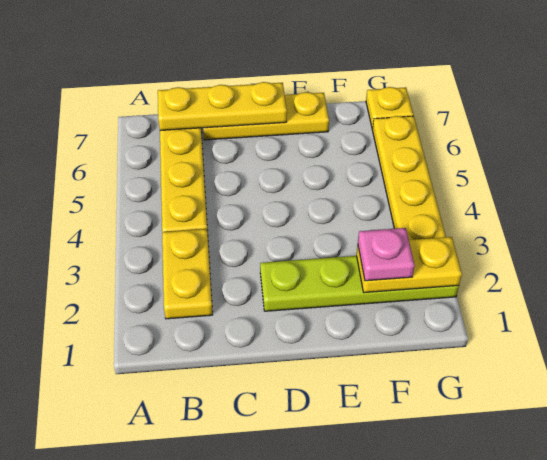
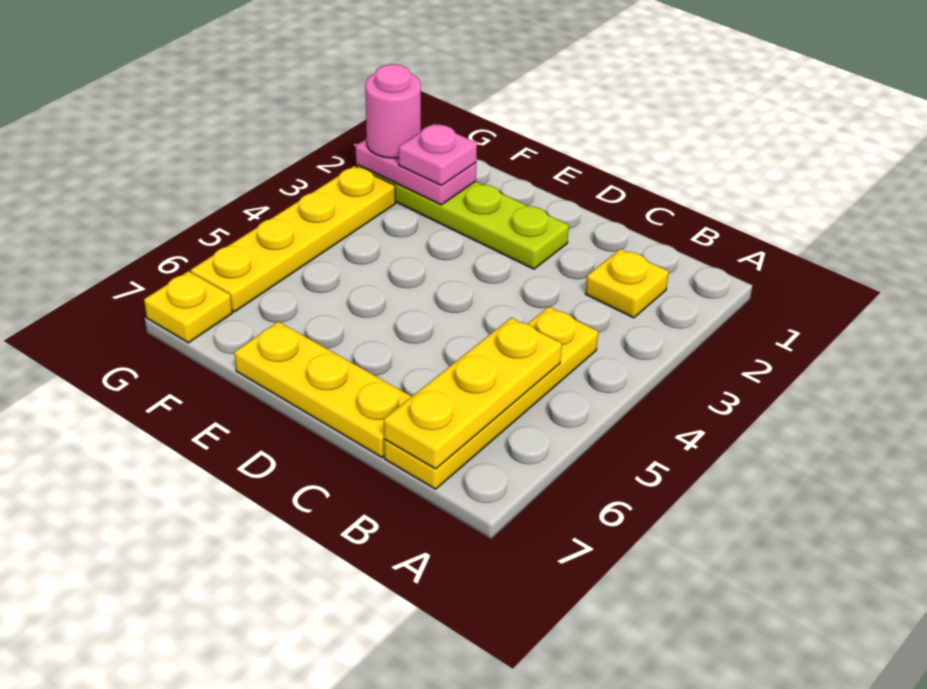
yellow 1x2 plate [162,229,213,319] -> yellow 1x1 plate [585,249,669,318]
yellow 1x3 plate [158,82,287,131] -> yellow 1x3 plate turned to [384,318,562,469]
yellow 1x2 plate [357,237,462,293] -> pink 1x2 plate [355,139,476,205]
none -> pink 1x1 round brick [365,64,421,158]

